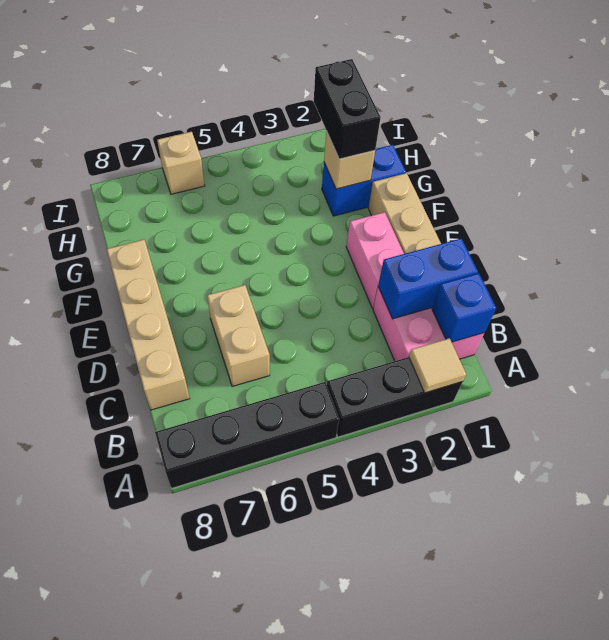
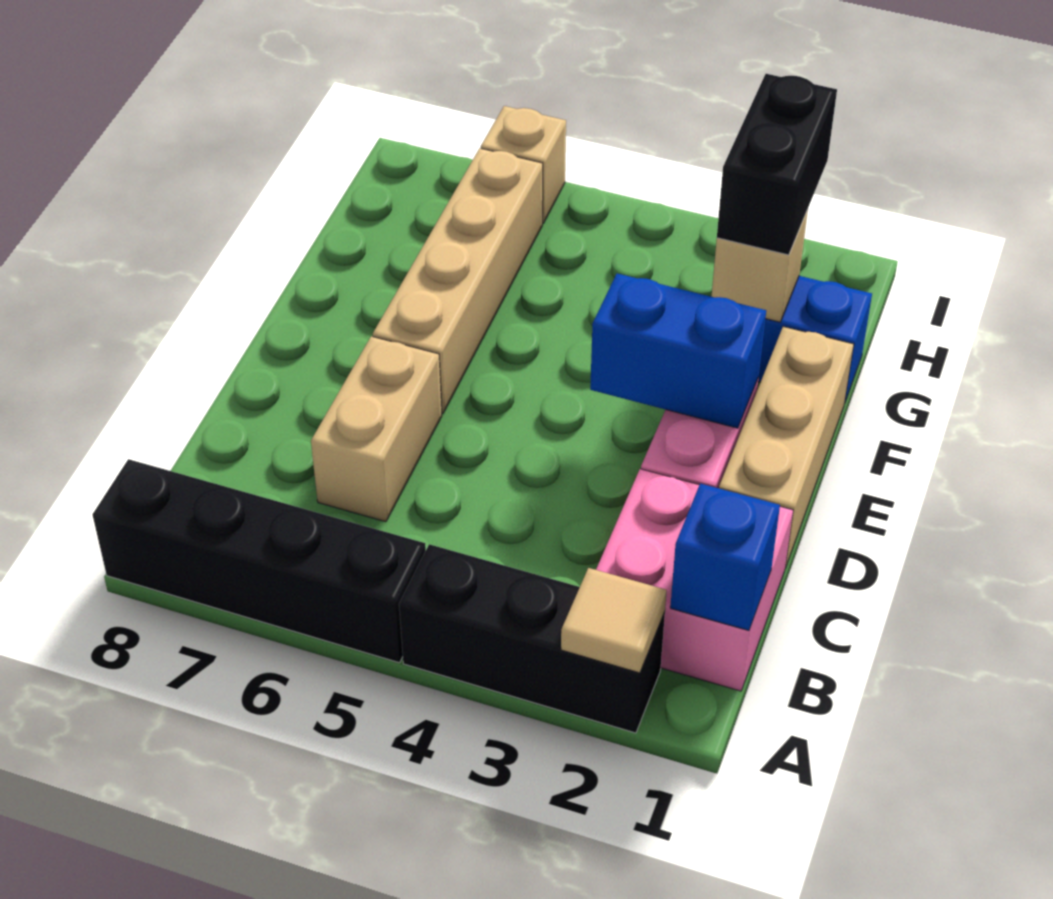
blue 1x2 brick [378,239,478,319] -> blue 1x2 brick moved to [590,274,766,428]
tan 1x4 brick [107,240,190,410] -> tan 1x4 brick moved to [373,148,543,414]

